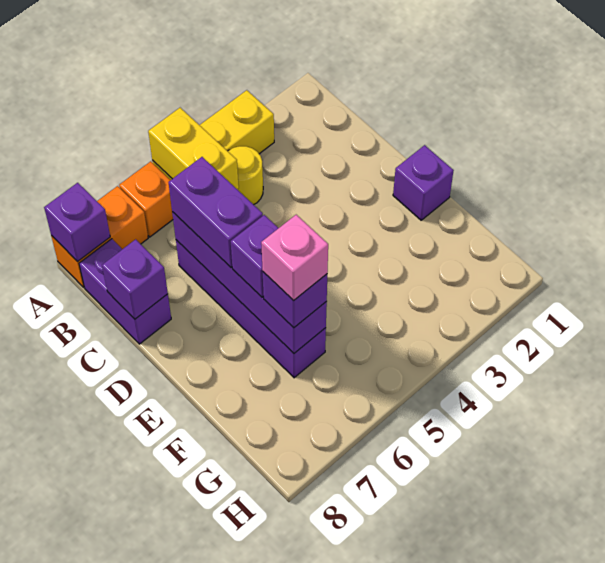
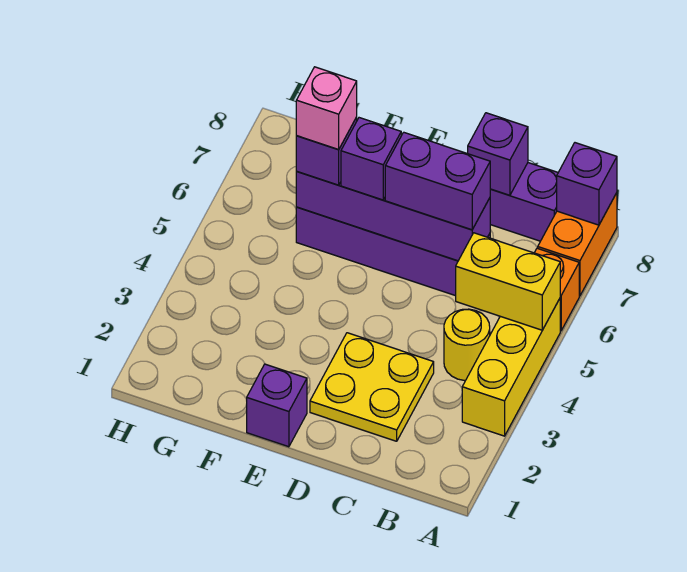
none -> yellow 2x2 plate [310,333,434,441]

